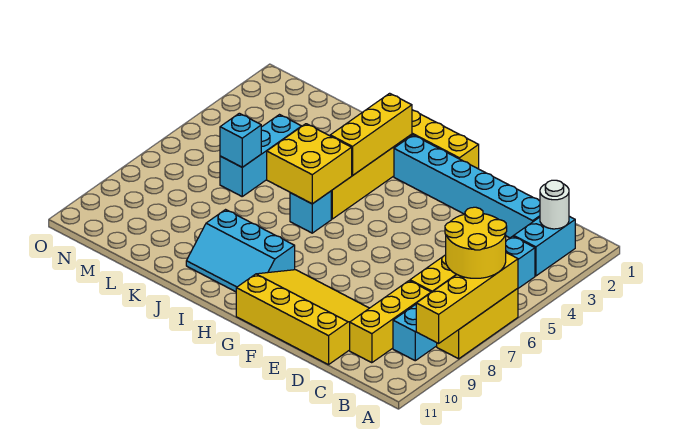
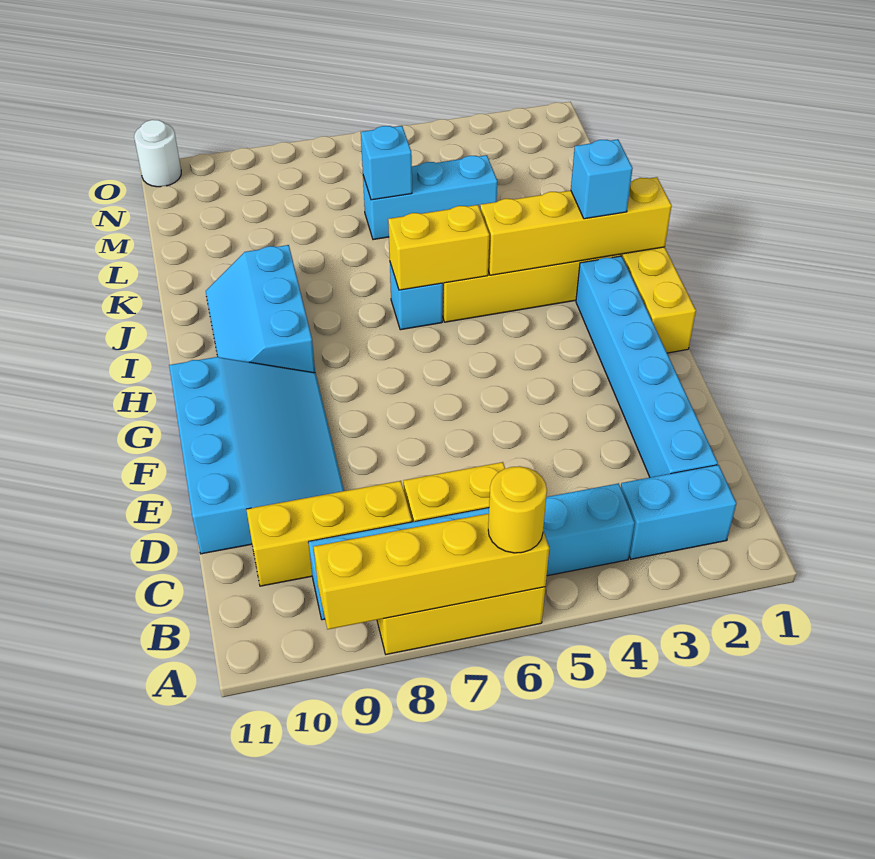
yellow 2x2 round brick [445,207,507,278] -> yellow 1x1 round brick [488,466,547,553]
white 1x1 round brick [540,180,569,229] -> white 1x1 round brick moved to [134,120,181,187]
yellow 3x4 slope [236,270,369,365] -> cyan 3x4 slope [169,357,344,554]
yellow 1x3 brick [330,93,412,175] -> yellow 1x4 brick [480,177,672,275]
none -> cyan 1x1 brick [571,139,633,219]
yellow 2x2 brick [267,124,352,204] -> yellow 1x2 brick [388,205,489,290]

